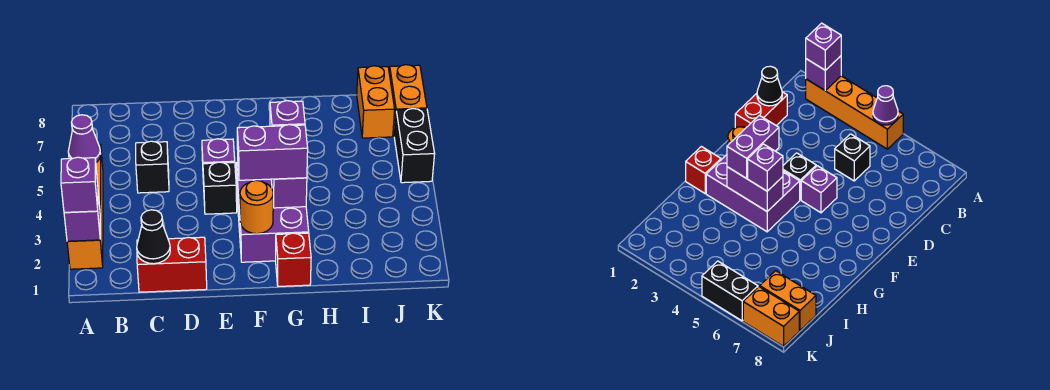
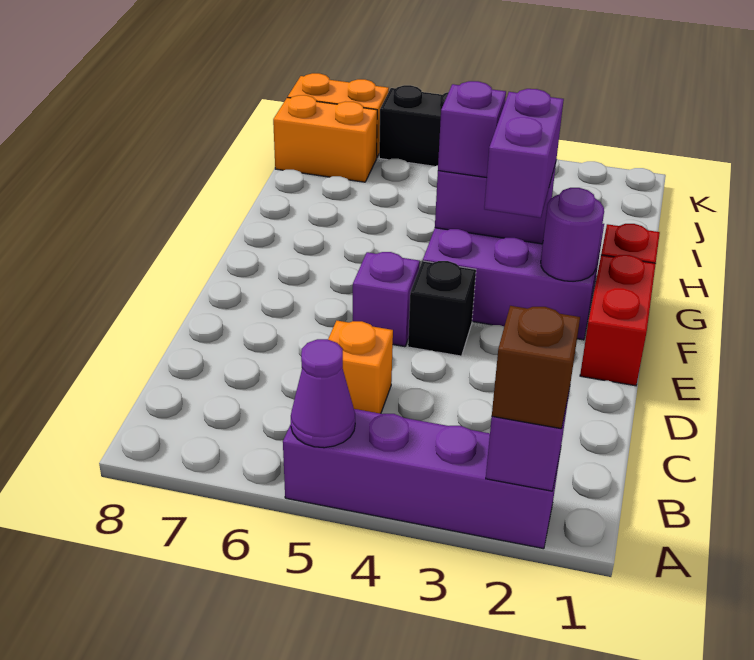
orange 1x4 brick [67,144,103,269] -> purple 1x4 brick [283,409,560,549]
purple 1x1 brick [61,157,98,212] -> brown 1x1 brick [492,306,580,429]
red 1x2 brick [137,237,207,292] -> red 1x2 brick moved to [580,255,656,386]
black 1x1 cone [137,210,170,264] -> none
black 1x1 brick [136,141,169,193] -> orange 1x1 brick [328,321,393,414]
orange 1x1 round brick [240,180,273,234] -> purple 1x1 round brick [541,188,604,281]

